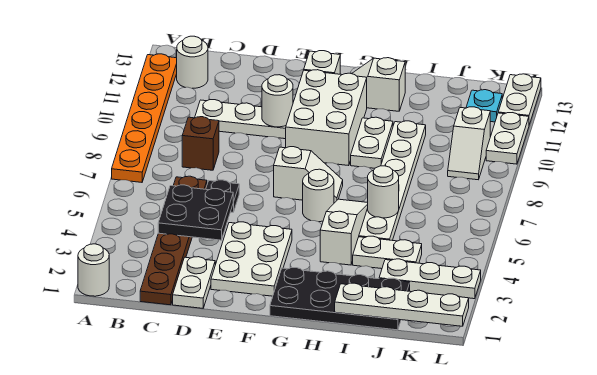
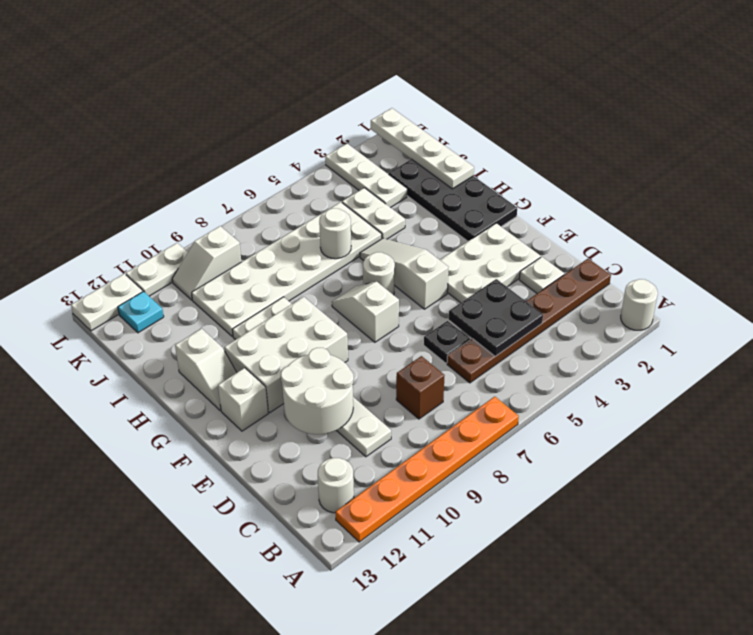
white 1x2 plate [173,257,215,308] -> white 1x1 plate [519,257,564,293]
white 1x1 round brick [262,75,293,127] -> white 2x2 round brick [281,348,354,434]
white 1x3 slope [320,199,368,265] -> white 1x3 slope turned to [360,238,448,309]
white 1x6 plate [359,121,426,240] -> white 2x6 plate [192,202,382,337]
white 1x2 slope [448,107,490,180] -> white 1x2 slope turned to [172,226,241,300]

